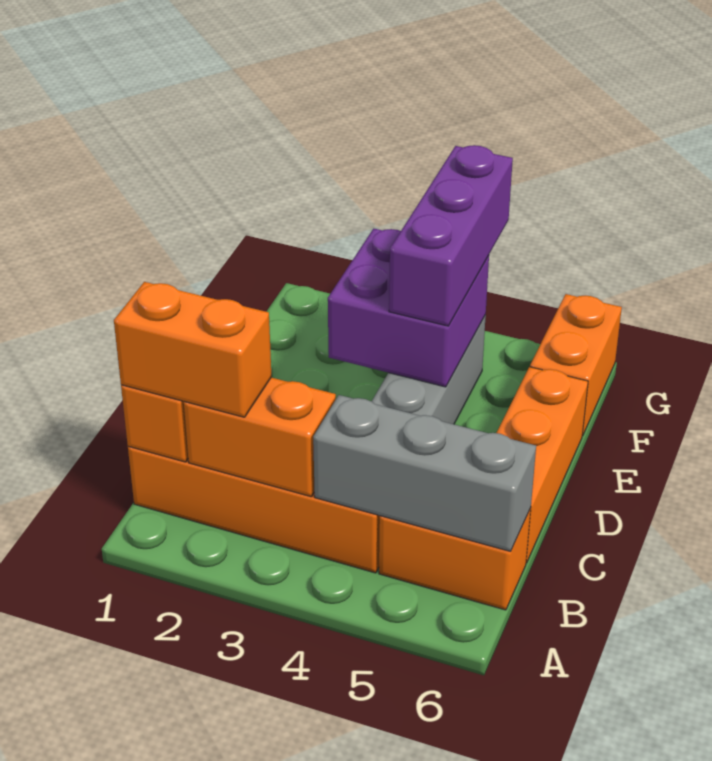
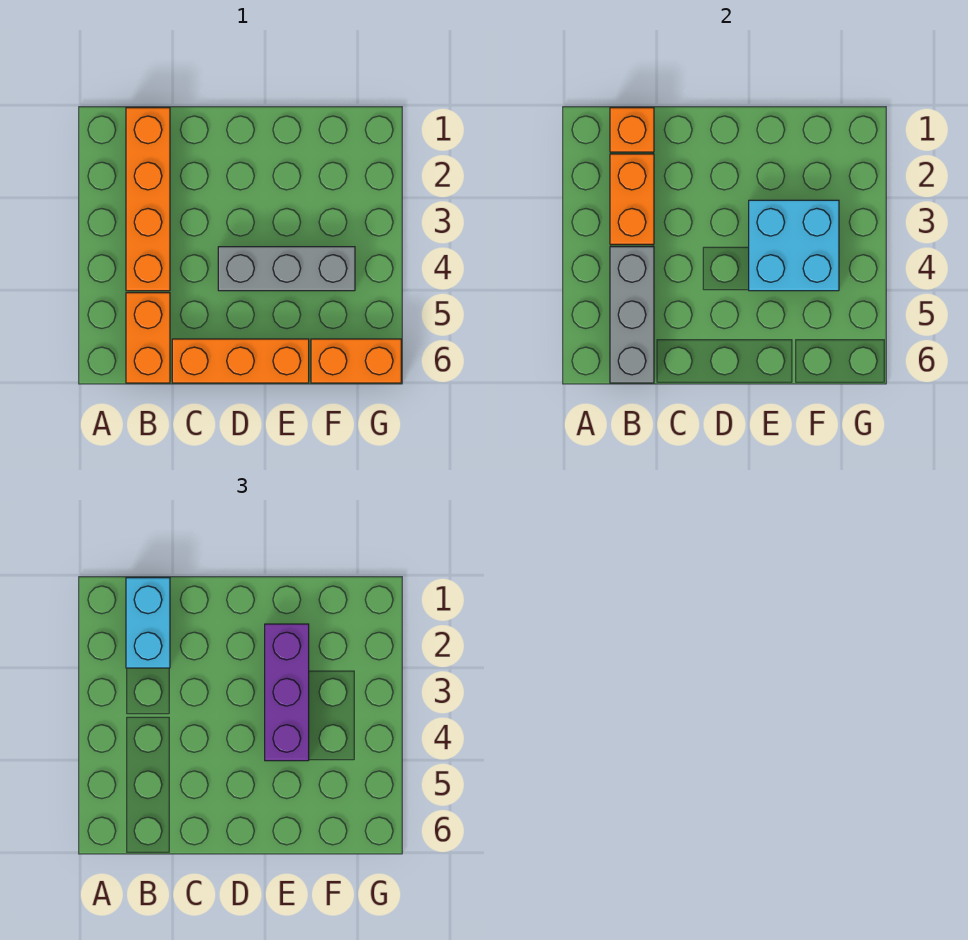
orange 1x2 brick [114,282,272,417] -> cyan 1x2 brick [126,578,170,668]
purple 2x2 brick [328,229,489,387] -> cyan 2x2 brick [749,200,839,291]
purple 1x3 brick [389,145,513,326] -> purple 1x3 brick turned to [265,624,309,761]

